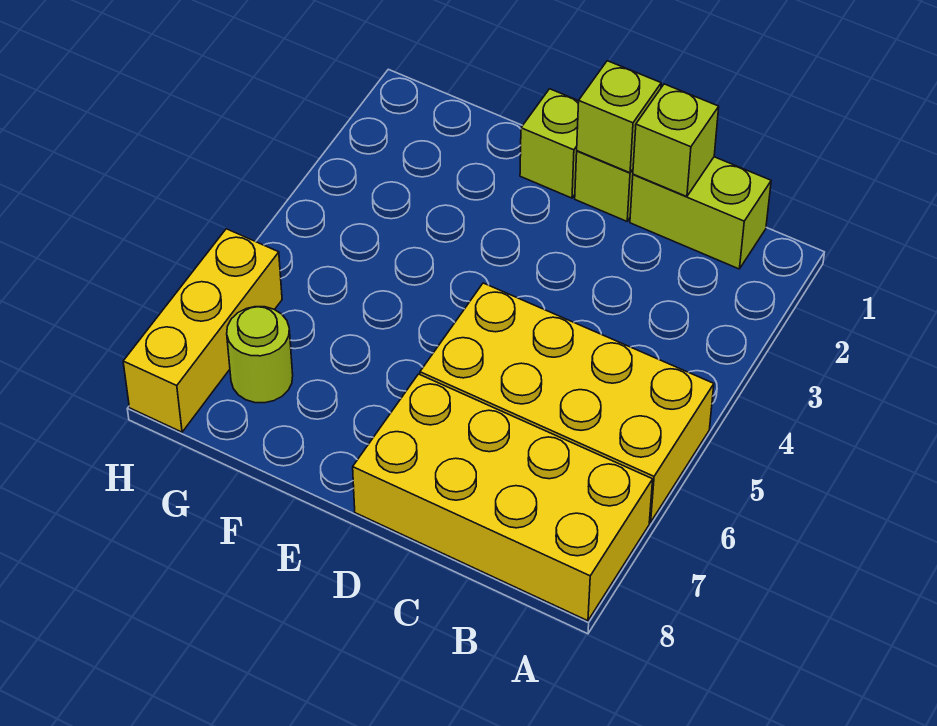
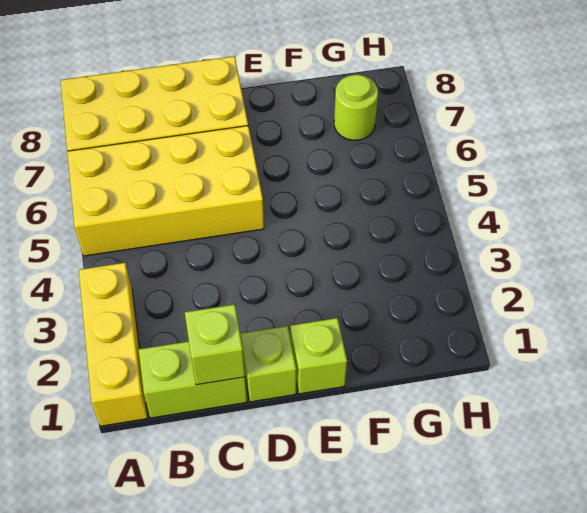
lime 1x1 brick [577,61,661,173] -> none
yellow 1x3 brick [123,229,282,432] -> yellow 1x3 brick moved to [79,263,148,426]

